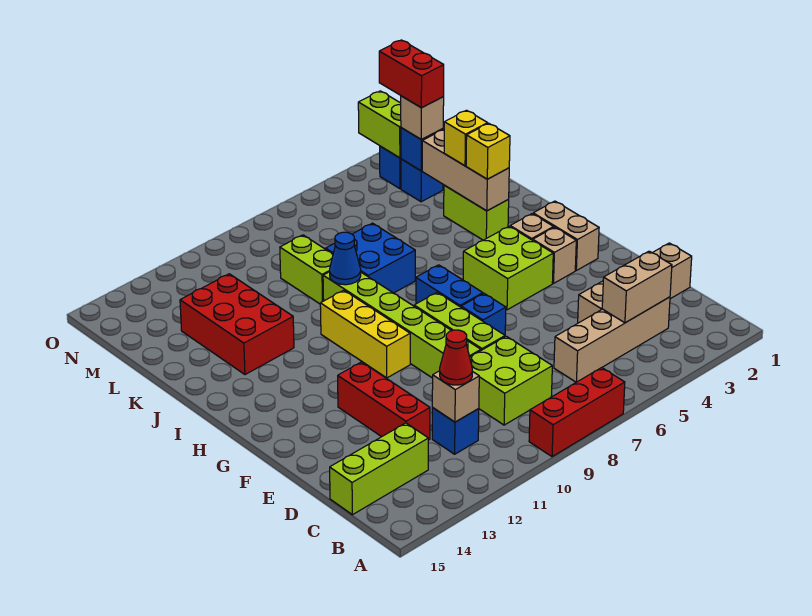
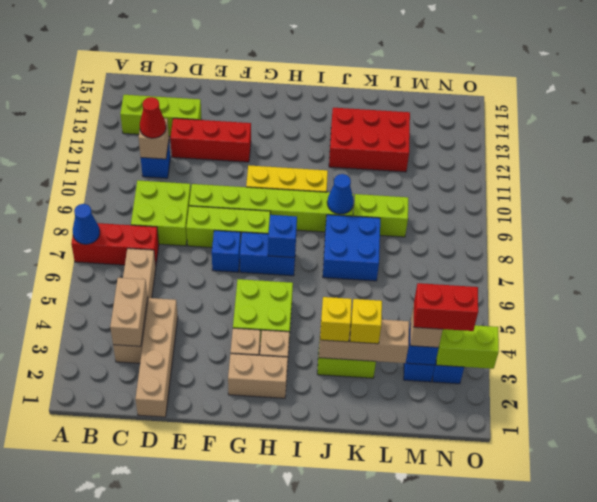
red 1x3 brick [529,368,625,457] -> red 1x3 brick turned to [71,223,159,265]
none -> blue 1x1 cone [73,204,100,244]
lime 1x3 brick [330,423,428,515] -> lime 1x3 brick turned to [120,95,201,136]
none -> blue 1x1 brick [268,215,297,258]

